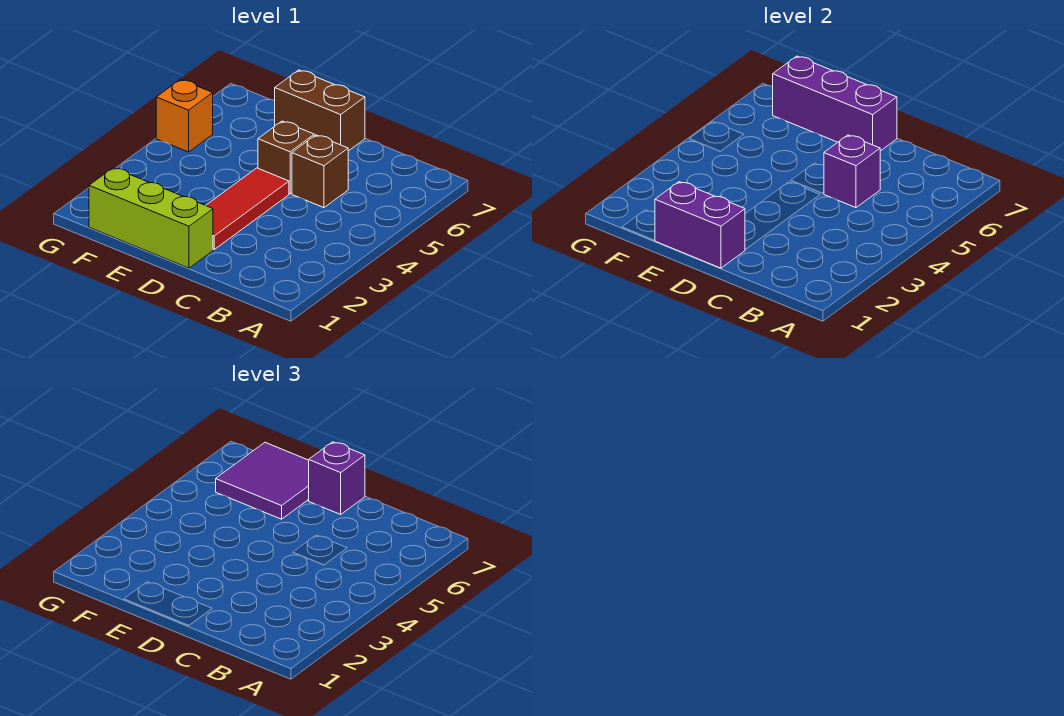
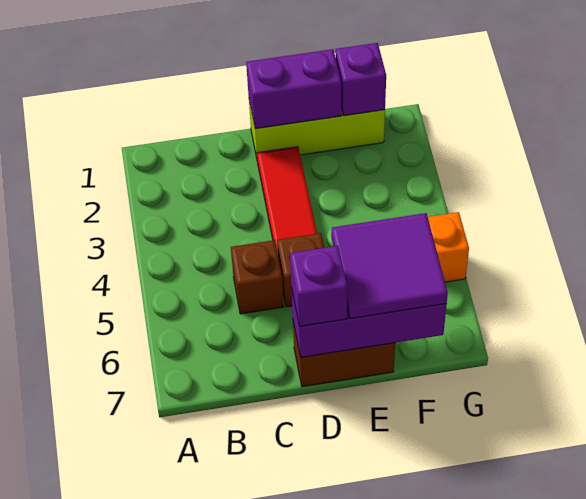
purple 1x1 brick [824,135,880,208] -> purple 1x1 brick moved to [336,43,386,116]

